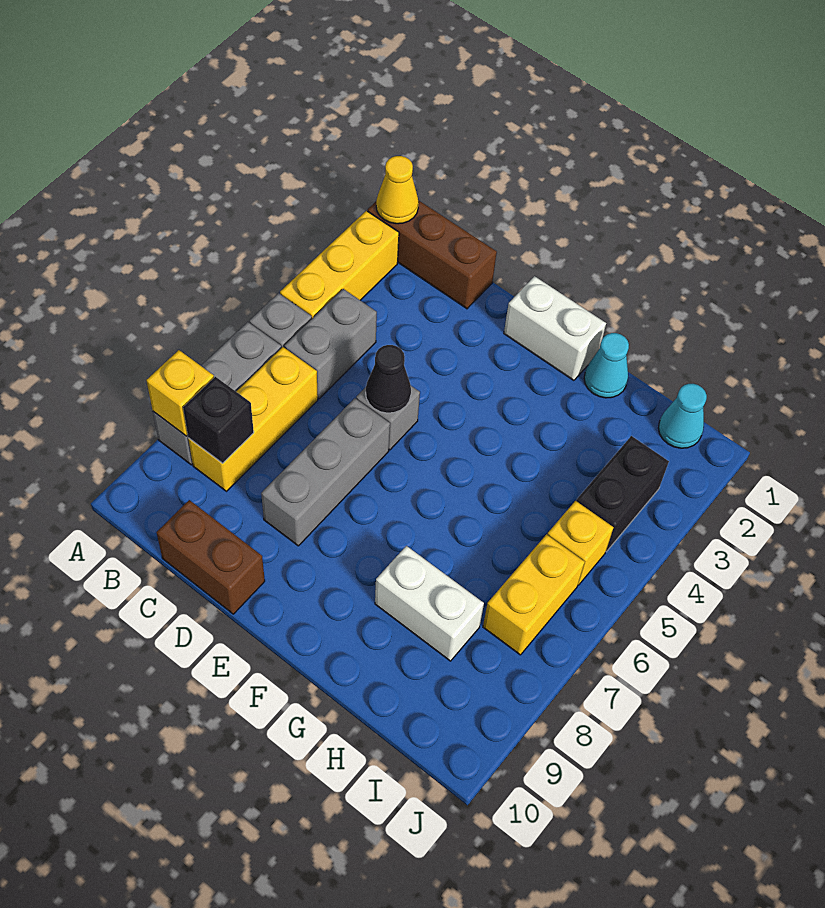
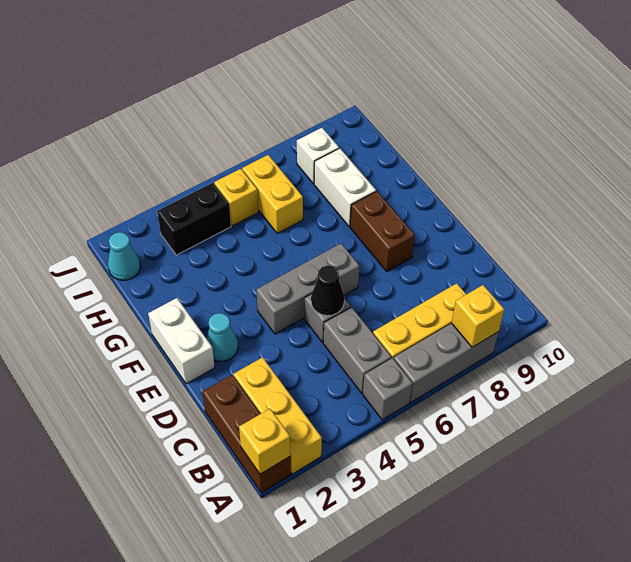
yellow 1x1 cone [376,156,419,224] -> yellow 1x1 brick [239,409,290,474]
yellow 1x3 brick [280,211,399,318] -> yellow 1x3 brick turned to [234,357,322,474]
grey 1x2 brick [284,289,377,399] -> grey 1x2 brick turned to [323,307,391,393]
black 1x1 brick [183,377,254,463] -> none
brown 1x2 brick [157,500,265,614] -> brown 1x2 brick moved to [350,191,415,271]
grey 1x3 brick [261,398,390,546] -> grey 1x3 brick moved to [256,244,360,334]
cyan 1x1 cone [584,333,629,398] -> cyan 1x1 cone moved to [206,313,238,362]
yellow 1x2 brick [483,535,585,655] -> yellow 1x2 brick turned to [242,155,303,233]
none -> white 1x1 brick [297,128,339,184]

